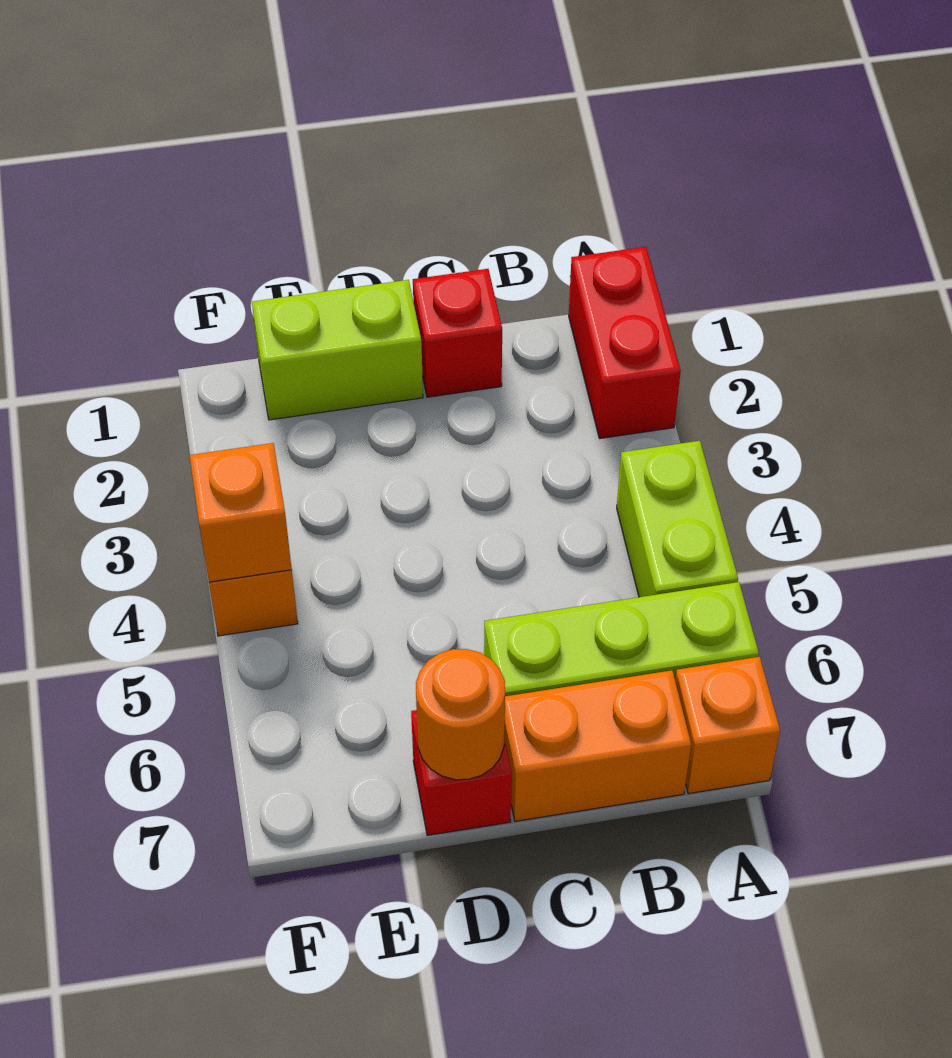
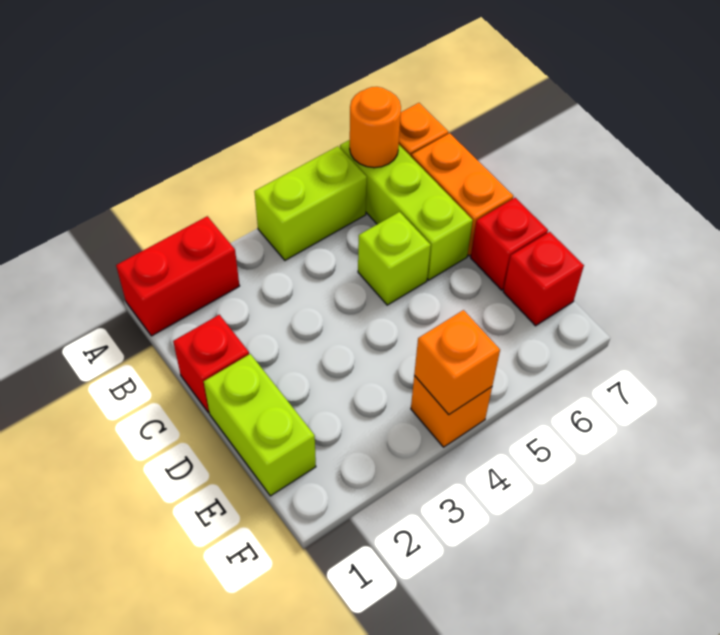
none -> lime 1x1 brick [358,212,431,305]
orange 1x1 round brick [416,649,505,780] -> orange 1x1 round brick moved to [350,87,401,168]
none -> red 1x1 brick [503,232,584,326]

